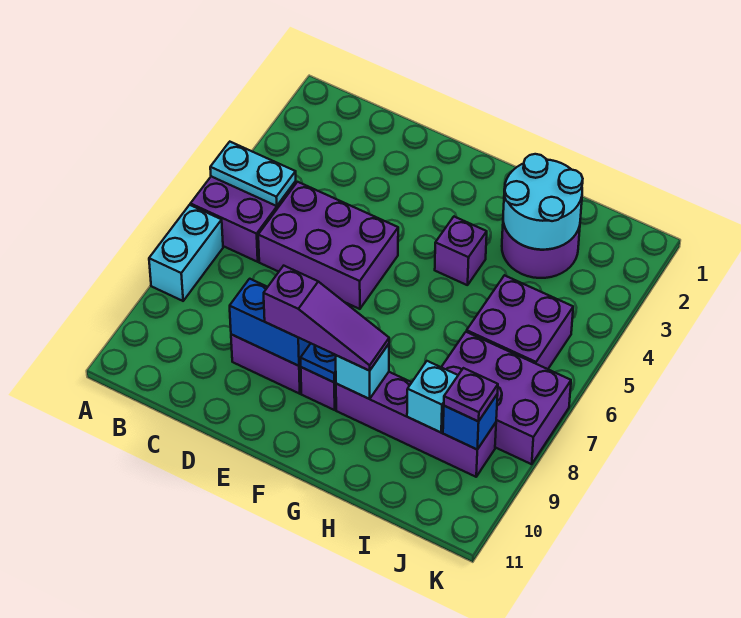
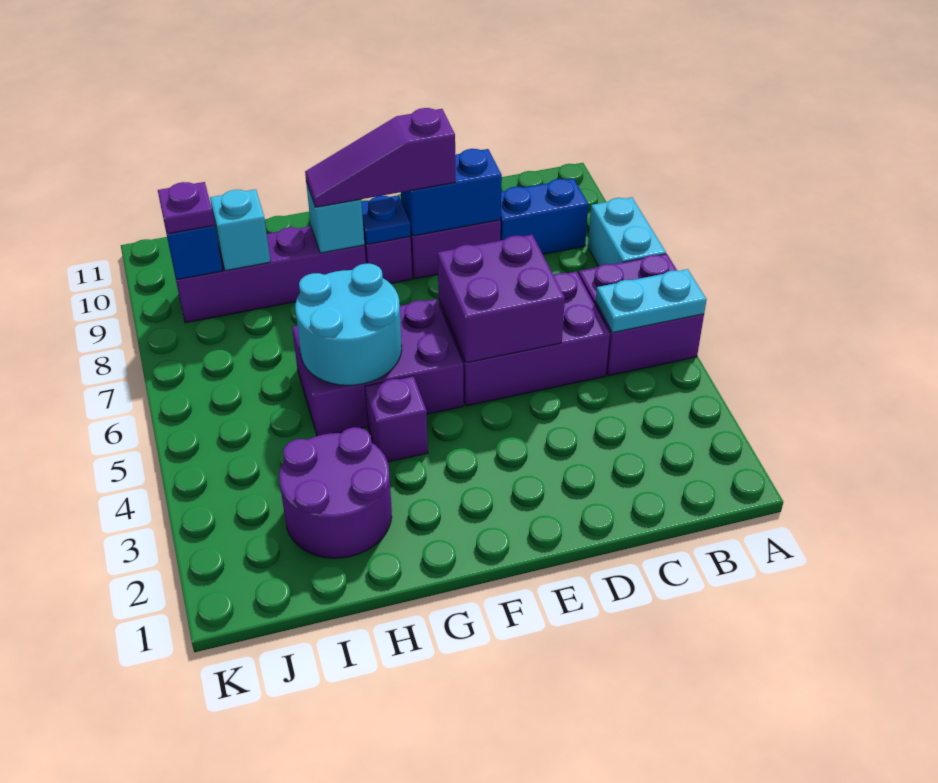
none -> blue 1x2 brick [500,179,588,254]
cyan 2x2 round brick [503,154,583,250] -> cyan 2x2 round brick moved to [295,264,402,385]
purple 2x2 brick [467,275,573,369] -> purple 2x2 brick moved to [438,235,565,363]
purple 2x3 brick [442,332,571,464] -> purple 2x3 brick moved to [292,299,463,436]

